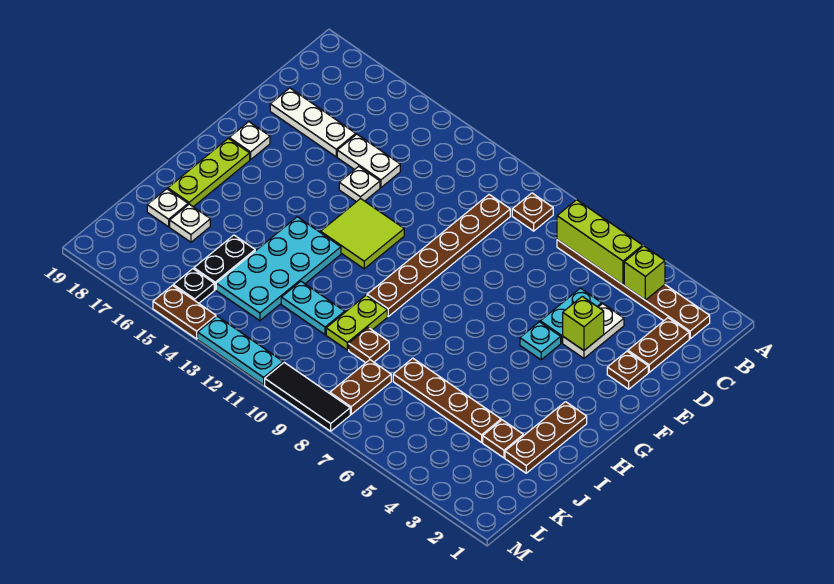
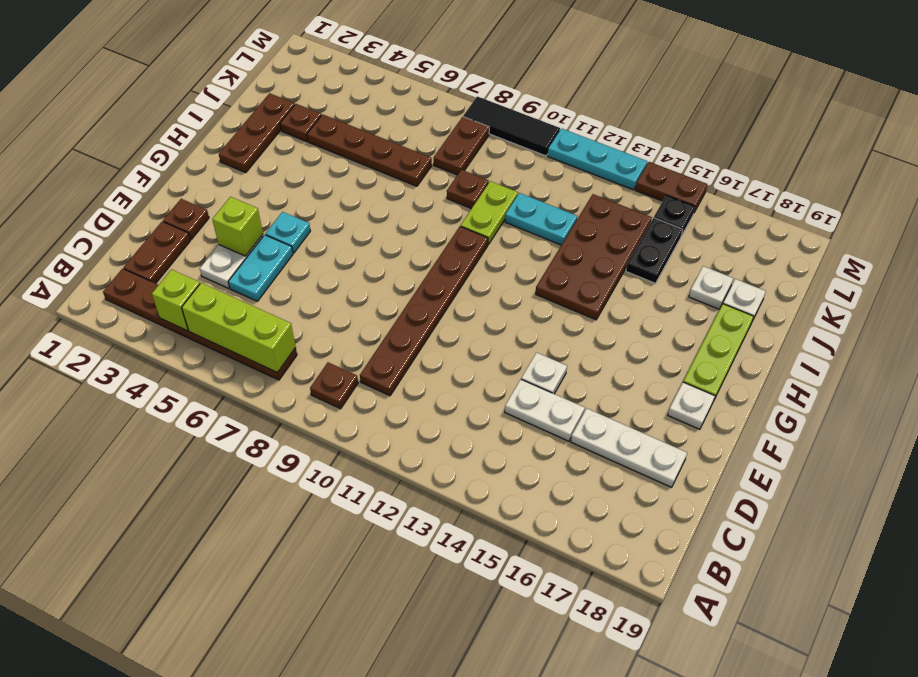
lime 2x2 tile [321,199,404,269] -> none
cyan 2x4 plate [216,217,341,321] -> brown 2x4 plate [536,194,652,320]

